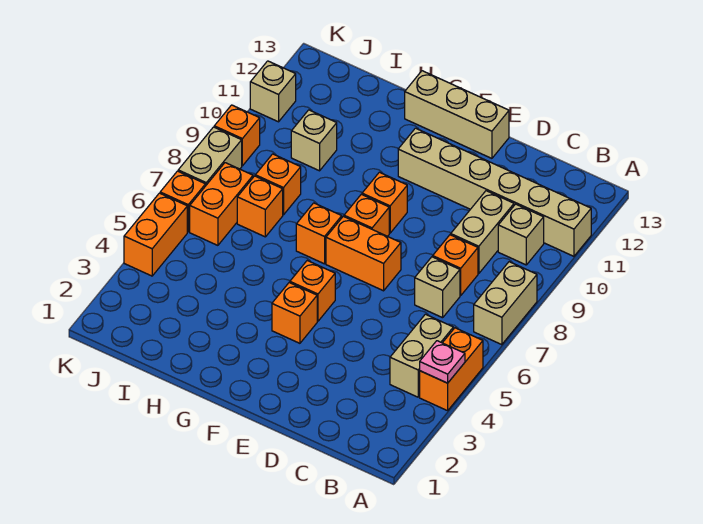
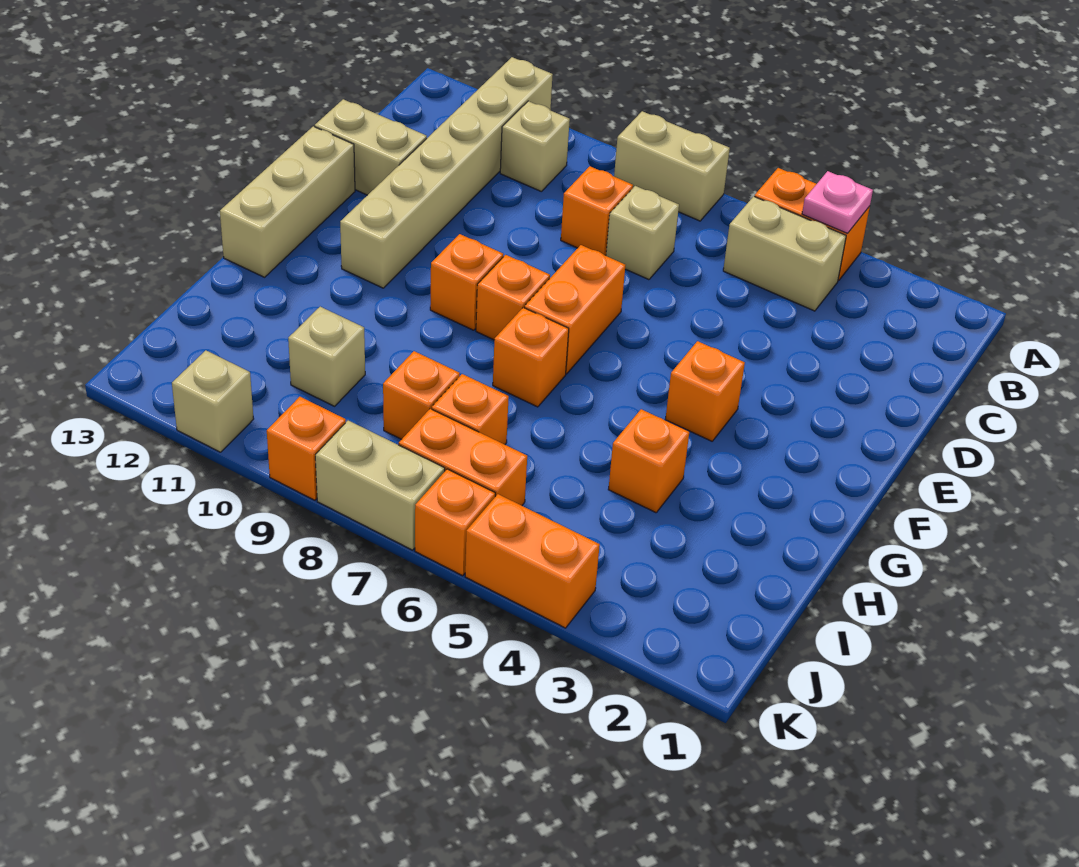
tan 1x2 brick [451,191,514,274] -> tan 1x2 brick moved to [315,99,427,195]
orange 1x1 brick [290,261,335,321] -> orange 1x1 brick moved to [608,409,689,513]

